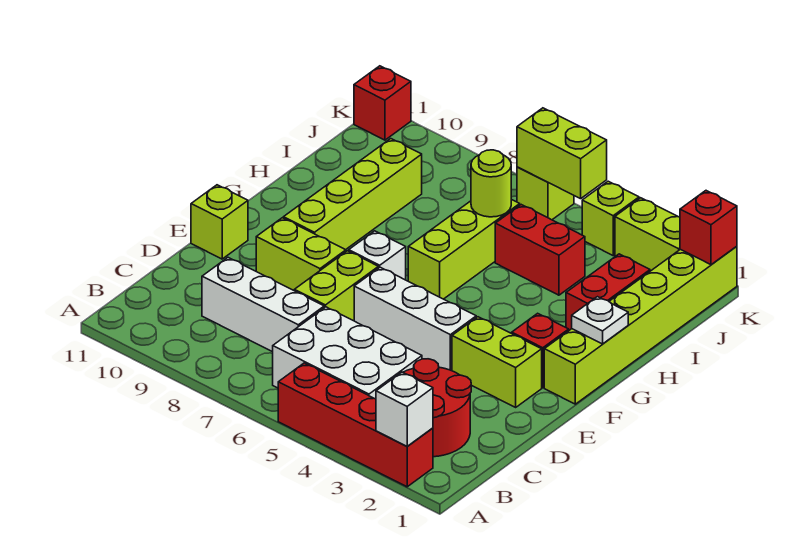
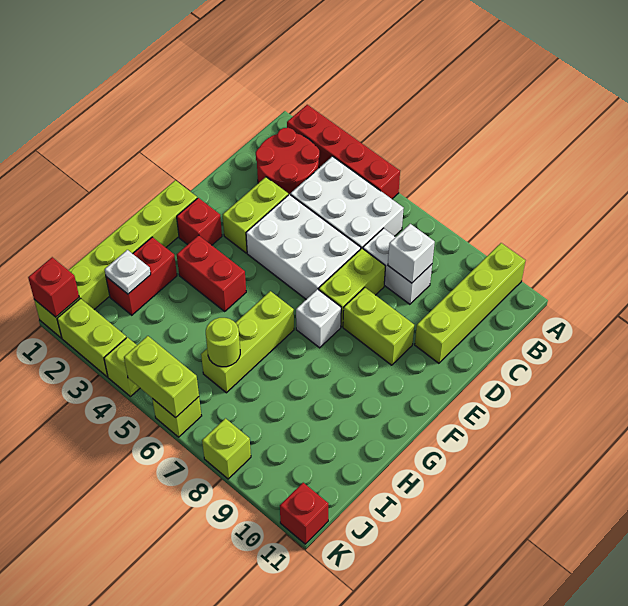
white 1x1 brick [376,372,433,446] -> white 1x1 brick moved to [388,224,435,283]
white 1x3 brick [202,258,324,352] -> white 1x2 brick [363,228,432,304]
lime 1x2 brick [452,317,542,407] -> lime 1x2 brick turned to [223,177,288,253]
white 1x3 brick [354,267,476,371] -> white 2x3 brick [246,194,361,299]
lime 1x1 brick [191,185,248,259] -> lime 1x1 brick moved to [202,418,251,479]
lime 1x4 brick [284,139,422,250] -> lime 1x4 brick moved to [415,243,525,363]
white 1x1 plate [572,297,628,344] -> white 1x1 plate moved to [105,250,151,294]
red 1x2 brick [495,205,585,295] -> red 1x2 brick moved to [177,235,246,311]

